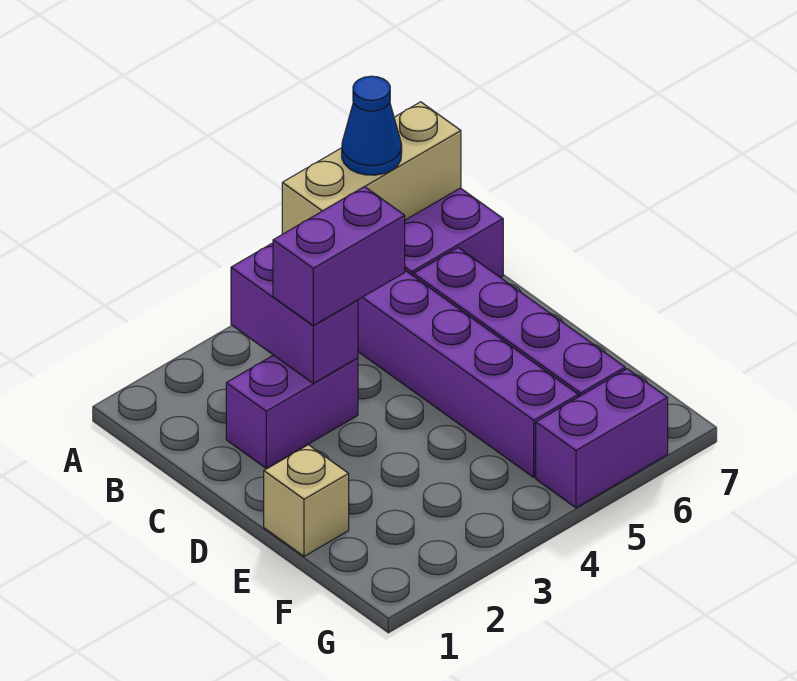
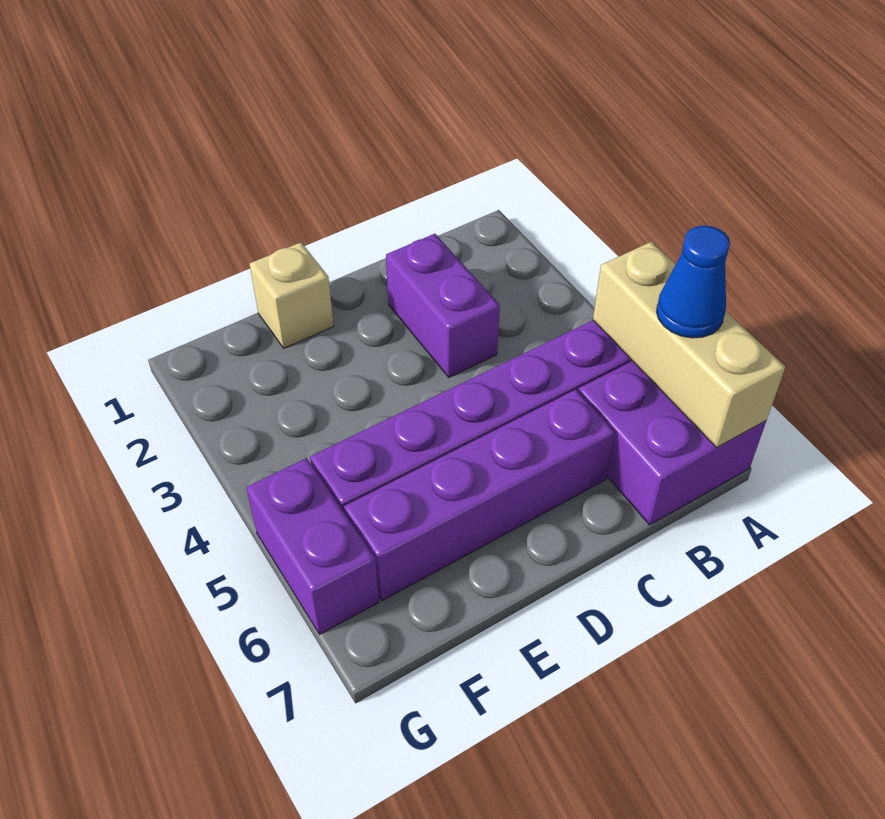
purple 1x2 brick [231,243,358,383] -> none
purple 1x2 brick [273,187,405,326] -> none

